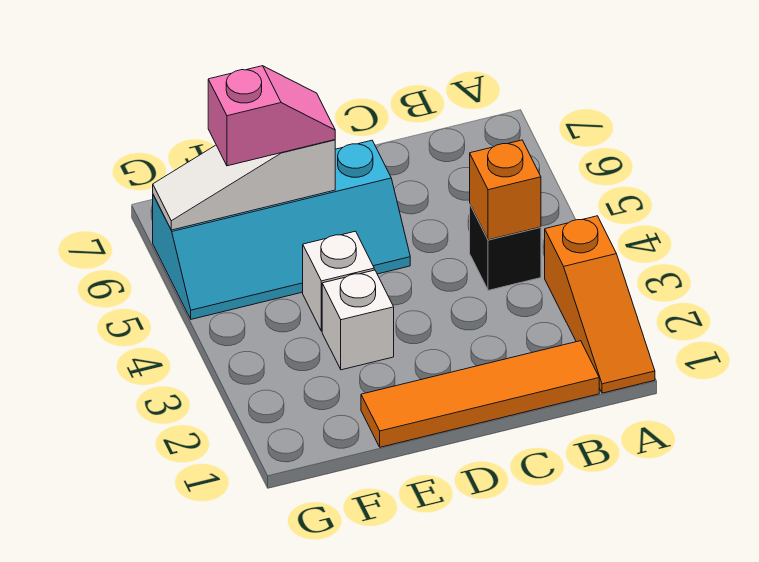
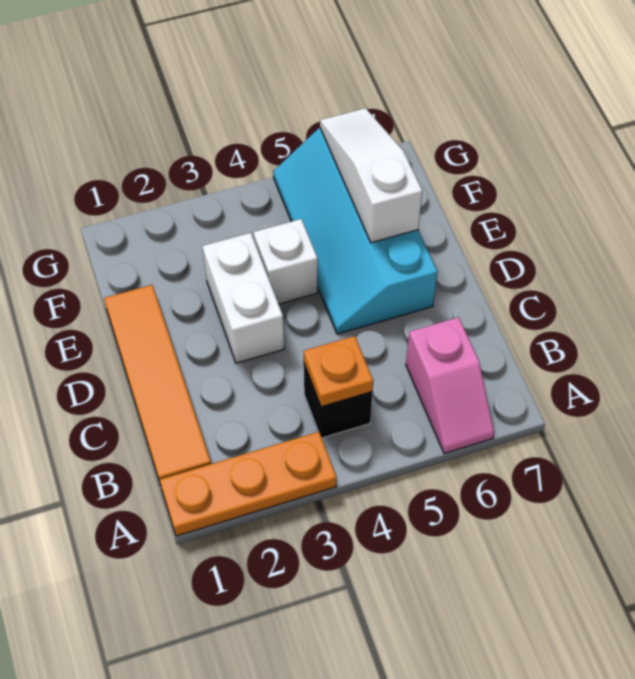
orange 1x3 slope [545,216,655,393] -> orange 1x3 plate [159,432,337,536]
orange 1x1 brick [470,140,541,240] -> orange 1x1 plate [304,336,373,407]
white 1x1 brick [322,270,394,370] -> white 1x2 brick [202,233,284,363]
pink 1x2 slope [208,66,335,166] -> pink 1x2 slope moved to [406,317,494,453]

